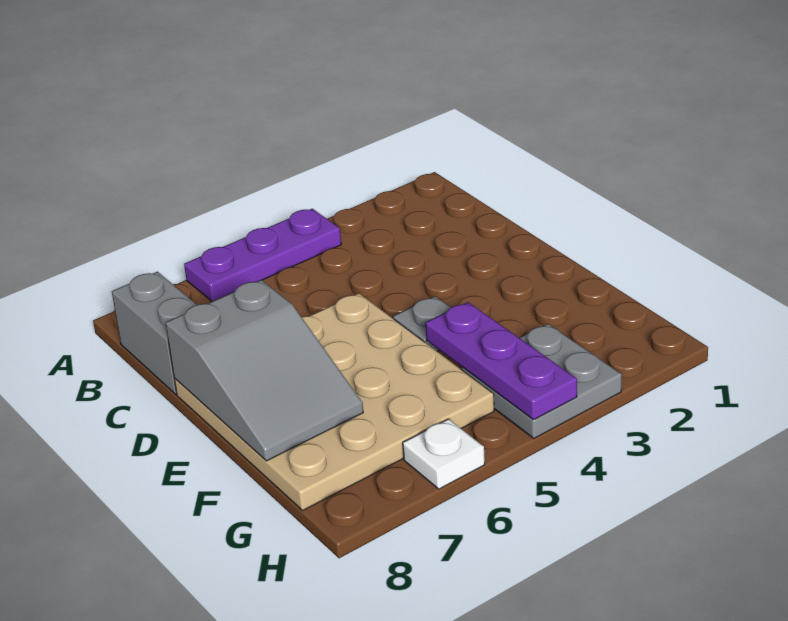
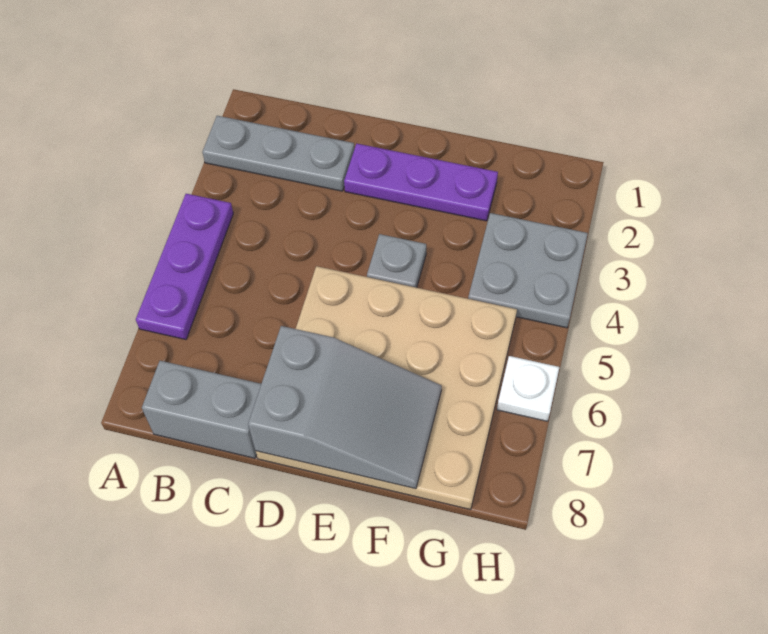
none -> grey 1x3 plate [202,116,354,191]
purple 1x3 plate [425,302,577,420] -> purple 1x3 plate moved to [344,144,498,221]

